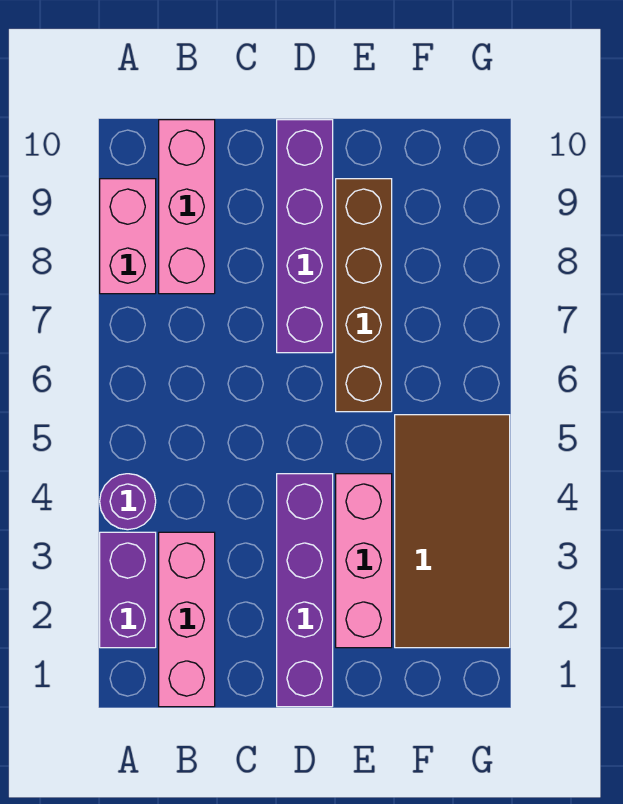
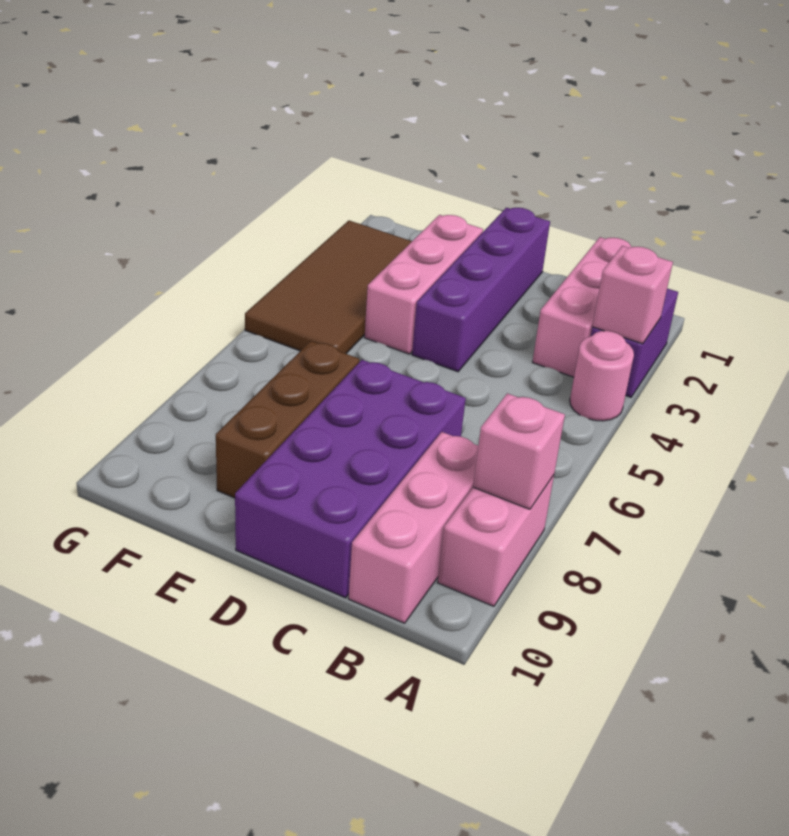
none -> pink 1x1 brick [592,246,673,344]
purple 1x1 round brick [100,474,156,530] -> pink 1x1 round brick [570,331,634,421]
none -> pink 1x1 brick [473,393,565,509]
purple 1x4 brick [277,120,333,353] -> purple 2x4 brick [235,360,466,598]
brown 1x4 brick [336,179,392,412] -> brown 1x3 brick [216,341,359,498]

